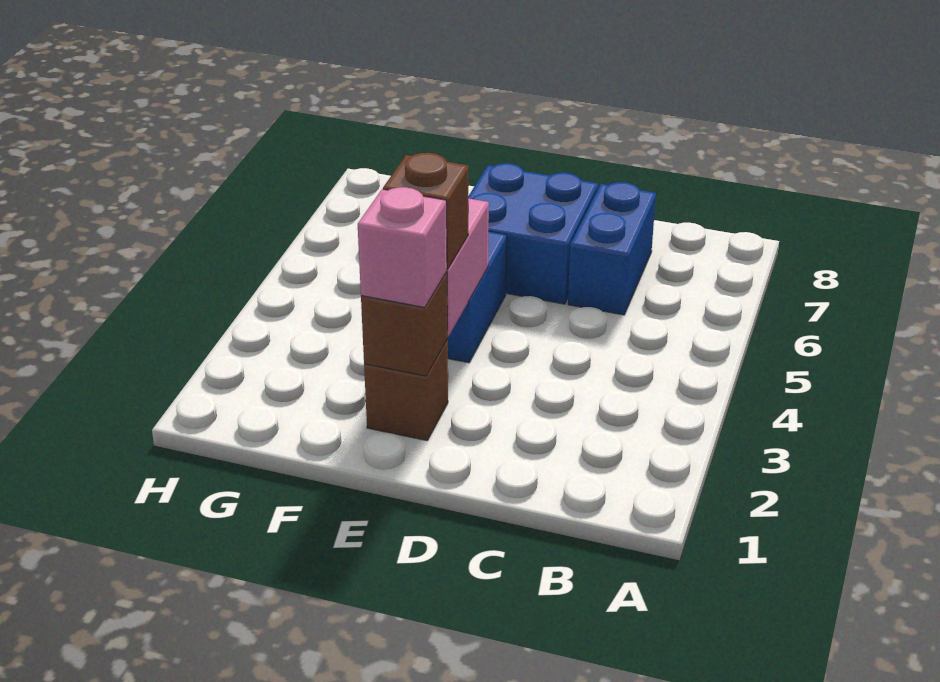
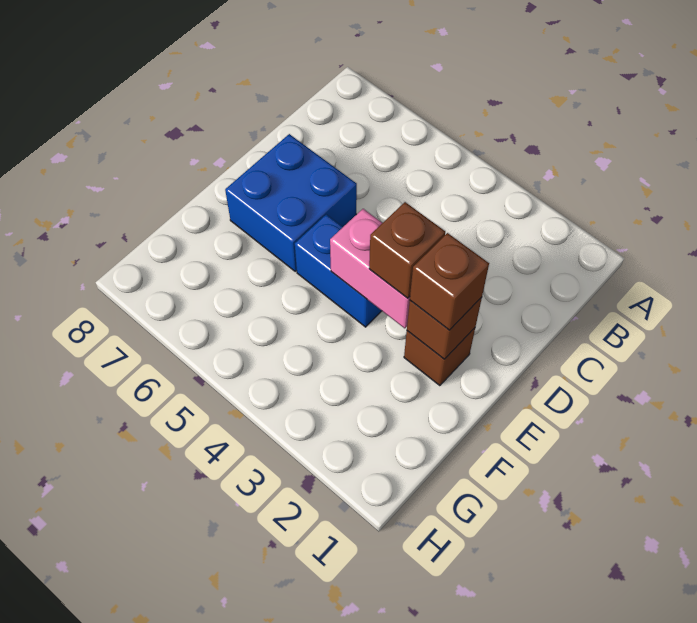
blue 1x2 brick [568,182,656,315] -> none
pink 1x1 brick [358,187,447,307] -> brown 1x1 brick [410,233,489,330]

